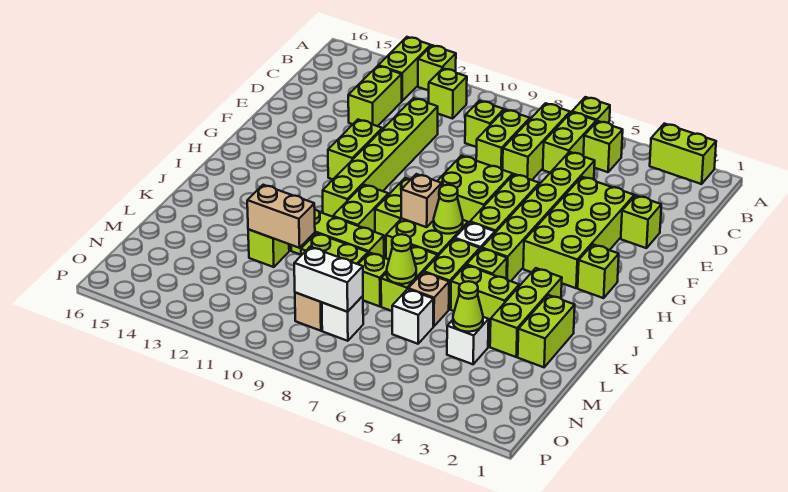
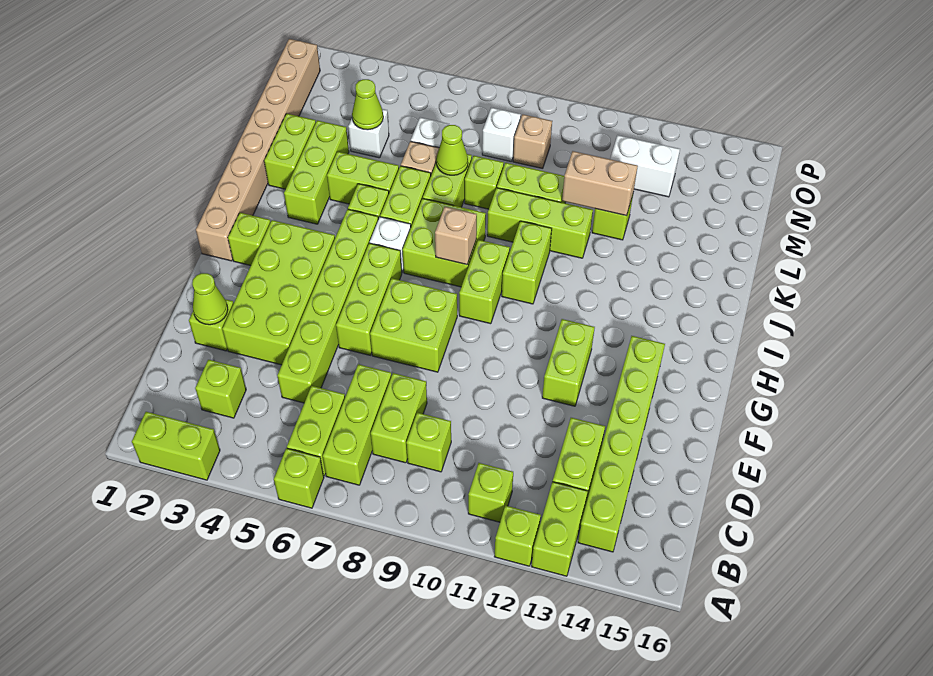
lime 1x1 brick [583,121,623,172] -> lime 1x1 brick moved to [195,360,246,418]
lime 1x6 brick [323,98,438,217] -> lime 1x6 brick moved to [578,336,665,552]
none -> tan 1x8 brick [196,39,320,261]
lime 1x1 cone [434,185,463,234] -> lime 1x1 cone moved to [192,273,228,325]
white 1x2 brick [294,247,363,312] -> white 1x2 brick moved to [610,135,680,197]

